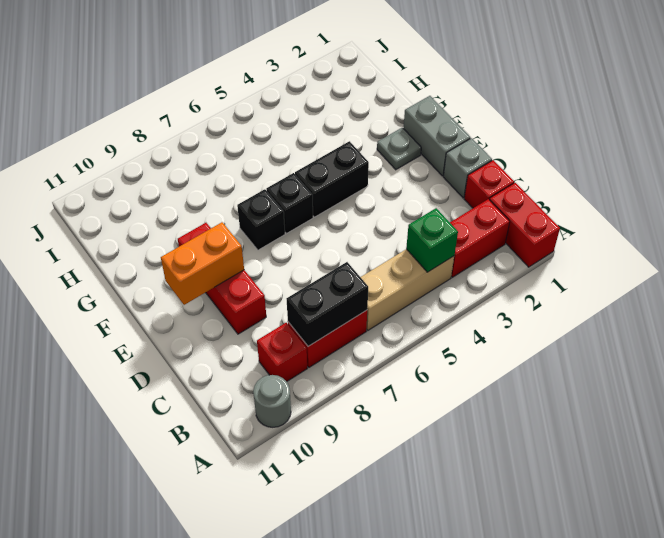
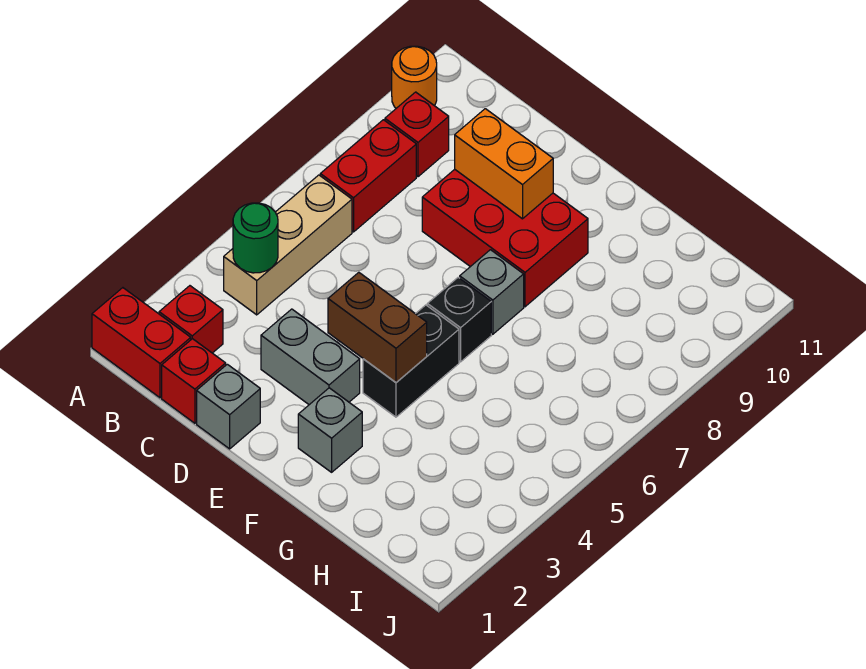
grey 1x1 round brick [253,375,291,427] -> orange 1x1 round brick [392,46,437,108]
red 1x2 brick [450,199,510,277] -> red 1x1 brick [159,286,223,353]
green 1x1 brick [406,208,458,272] -> green 1x1 round brick [233,203,278,273]
black 1x2 brick [287,262,368,346] -> none
red 1x3 brick [178,223,266,334] -> red 2x3 brick [422,169,588,307]
grey 1x2 brick [403,96,471,176] -> grey 1x2 brick moved to [261,309,360,405]
none -> brown 1x2 brick [328,272,427,382]
orange 1x2 brick [161,222,244,305] -> orange 1x2 brick turned to [455,109,553,219]
grey 1x1 plate [377,128,421,170] -> grey 1x1 brick [298,388,362,472]
black 1x1 brick [237,189,285,250] -> grey 1x1 brick [460,250,524,334]

